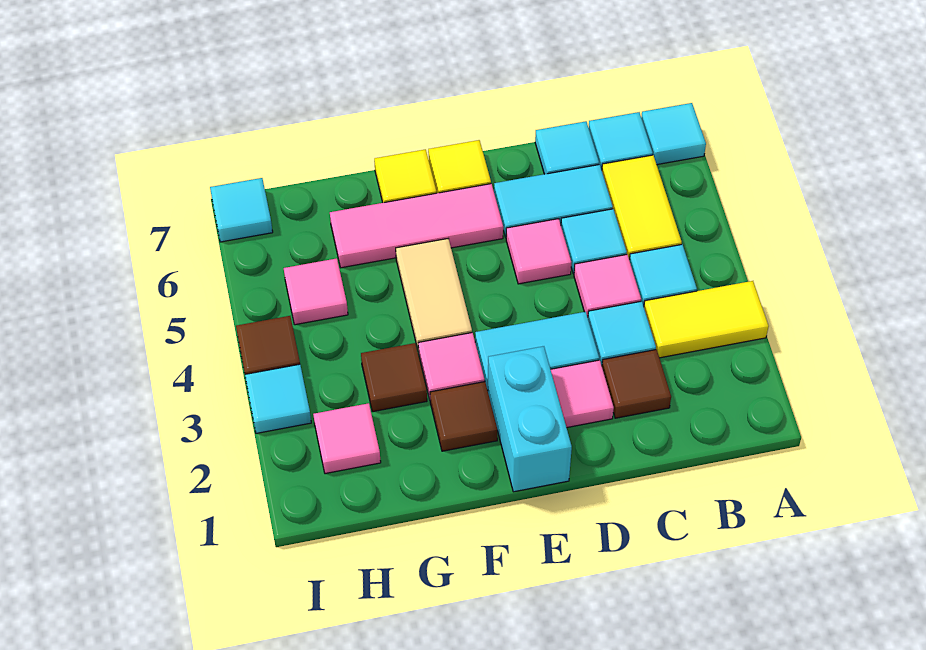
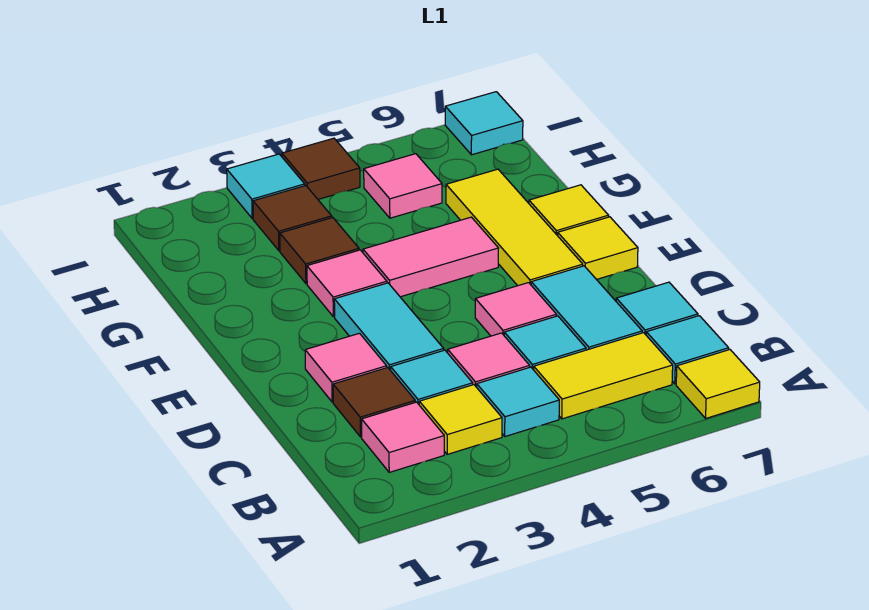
yellow 1x2 tile [644,281,769,358] -> yellow 1x1 tile [419,385,502,454]
cyan 1x1 tile [641,103,706,165] -> yellow 1x1 tile [676,350,760,418]
cyan 1x2 brick [488,346,572,492] -> none
pink 1x3 tile [330,184,503,268] -> yellow 1x3 tile [446,169,583,286]
brown 1x1 tile [430,382,497,451] -> brown 1x1 tile moved to [253,186,332,251]
tan 1x2 tile [396,239,472,352] -> pink 1x2 tile [363,217,499,297]
pink 1x1 tile [313,403,381,474] -> pink 1x1 tile moved to [362,402,444,472]

